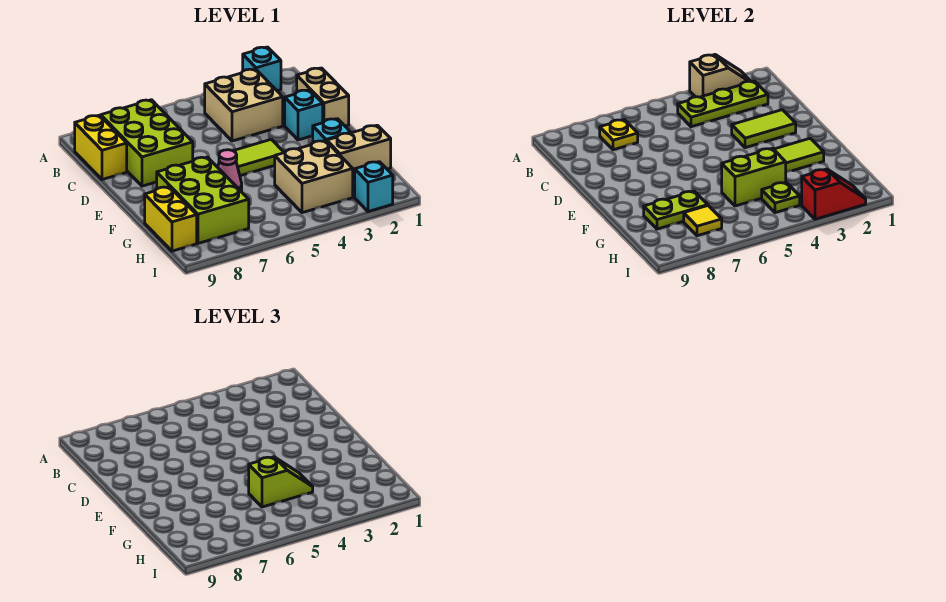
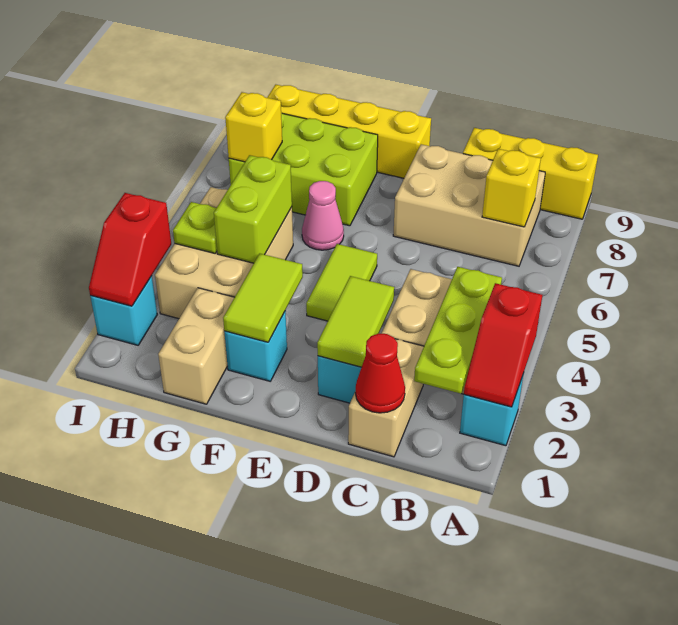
tan 1x2 slope [690,55,751,97] -> red 1x2 slope [464,283,542,407]
lime 2x3 brick [101,100,193,186] -> tan 2x3 brick [393,144,545,266]
yellow 1x1 plate [600,120,638,150] -> yellow 1x1 brick [482,149,541,227]
yellow 1x2 brick [75,115,127,180] -> yellow 1x3 brick [463,128,598,219]
tan 1x2 brick [297,68,349,126] -> tan 1x2 brick turned to [348,339,424,457]
none -> red 1x1 cone [355,333,405,413]
tan 2x2 brick [275,141,353,213] -> tan 2x3 brick [155,187,293,319]
lime 1x2 slope [249,457,313,507] -> none
lime 1x2 plate [644,191,708,229] -> none
yellow 1x2 brick [145,187,197,251] -> yellow 1x4 brick [267,85,431,178]
yellow 1x1 tile [684,206,722,236] -> yellow 1x1 brick [225,92,282,162]

